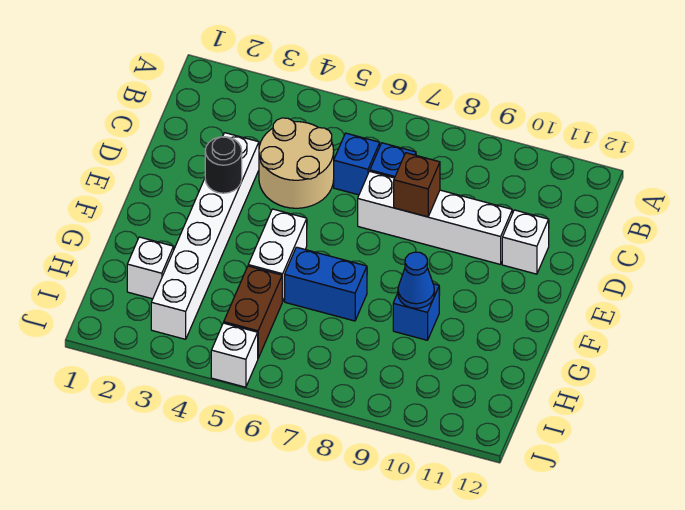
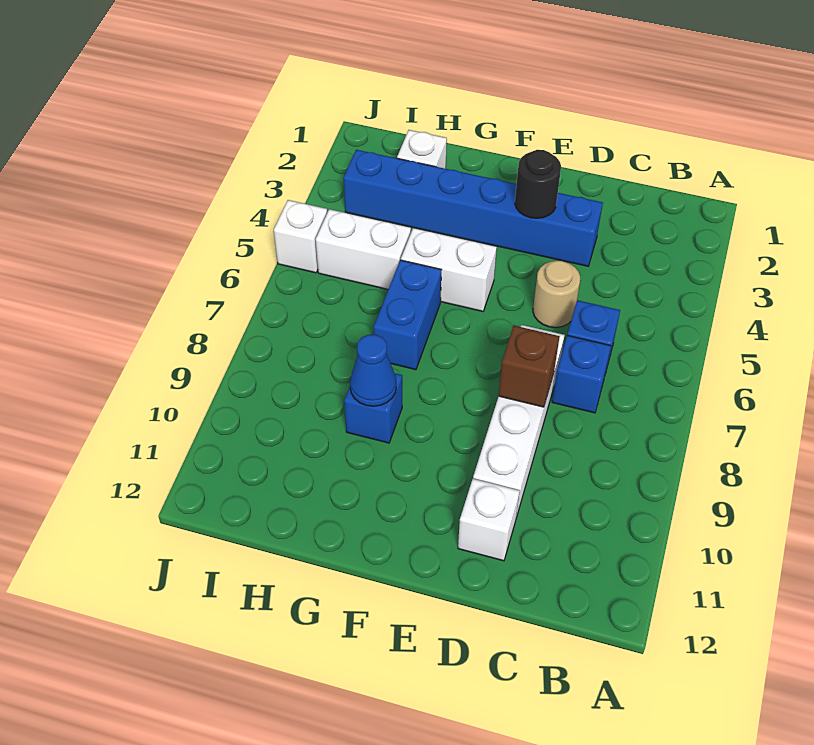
tan 2x2 round brick [259,118,334,208] -> tan 1x1 round brick [533,261,580,328]
white 1x6 brick [151,133,259,339] -> blue 1x6 brick [343,150,603,266]
brown 1x2 brick [224,266,283,358] -> white 1x2 brick [315,209,411,289]

